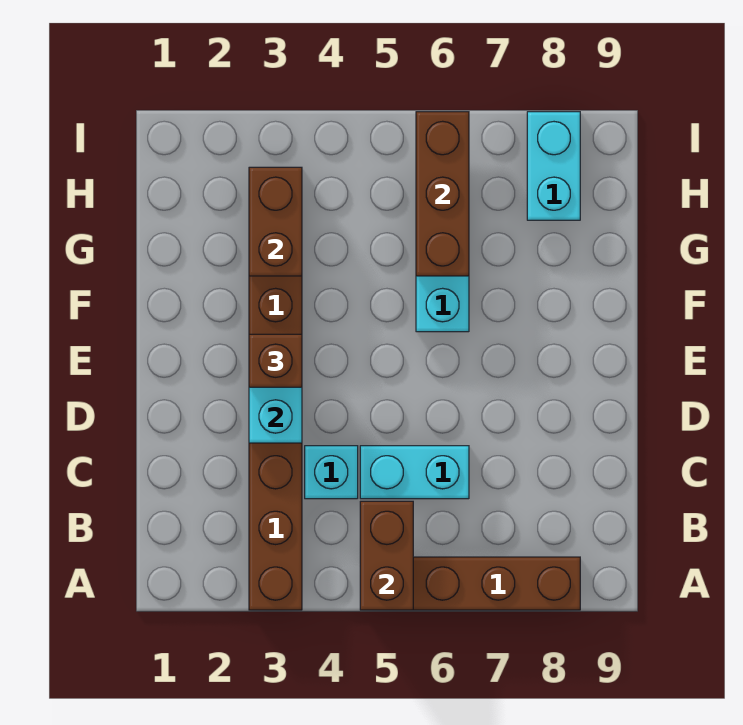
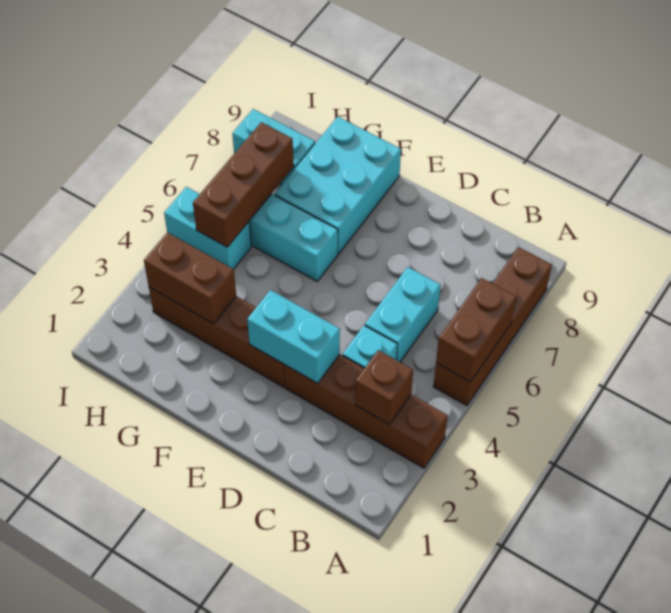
brown 1x2 brick [360,501,413,610] -> brown 1x2 brick turned to [436,278,516,382]
brown 1x1 brick [249,334,302,387] -> brown 1x1 brick moved to [355,350,413,425]
none -> cyan 2x3 brick [274,117,401,254]
brown 1x3 brick [416,112,469,276] -> brown 1x3 brick turned to [193,122,294,247]
none -> cyan 1x2 brick [164,187,251,269]

